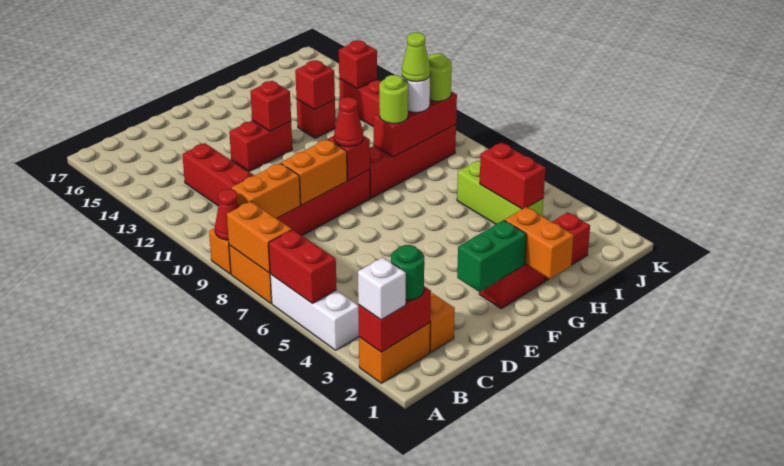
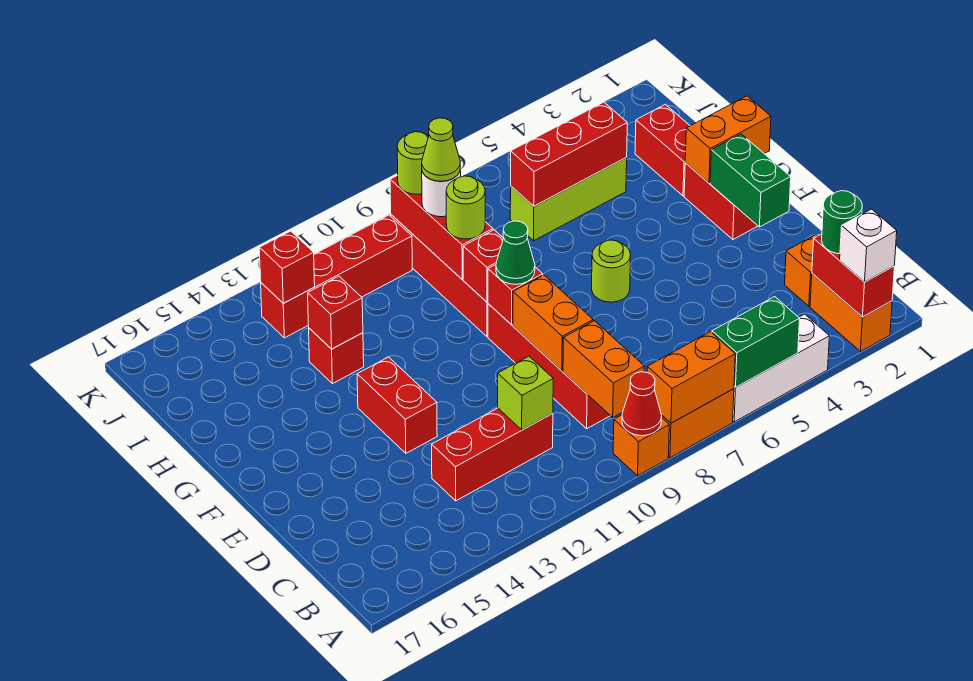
red 1x2 brick [269,230,337,303] -> green 1x2 brick [712,297,800,387]
none -> lime 1x1 brick [498,356,553,430]
none -> lime 1x1 round brick [592,240,631,302]
red 1x1 cone [334,97,363,147] -> green 1x1 cone [496,221,535,284]
red 1x1 brick [250,81,291,131] -> red 1x1 brick moved to [463,230,503,302]
red 1x2 brick [480,143,546,209] -> red 1x3 brick [511,102,627,206]

